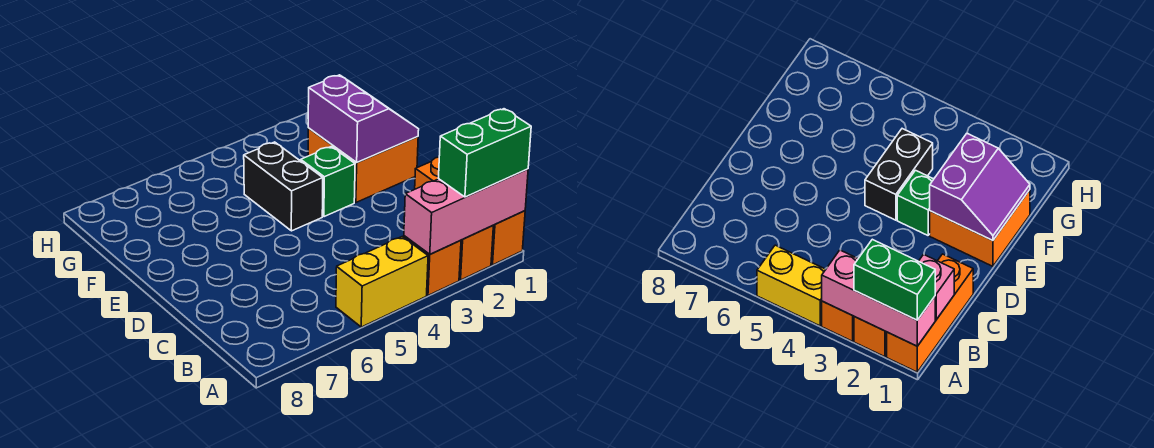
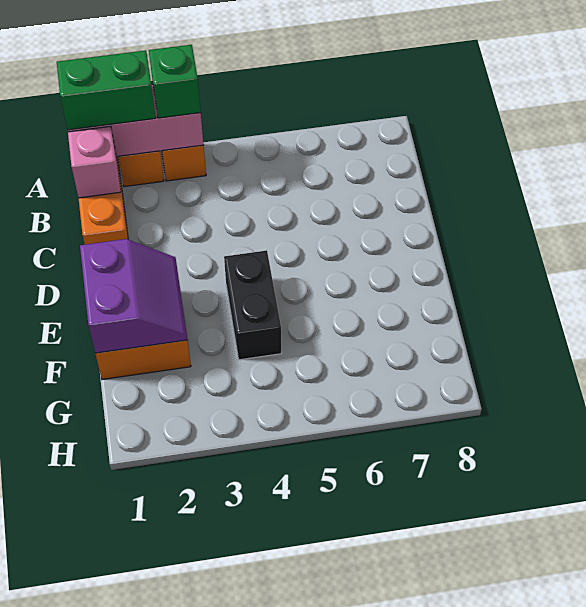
yellow 1x2 brick [336,237,428,327] -> none
purple 2x2 slope [308,75,419,162] -> purple 2x2 slope turned to [80,239,187,353]
green 1x1 brick [301,147,355,217] -> green 1x1 brick moved to [149,45,201,118]

